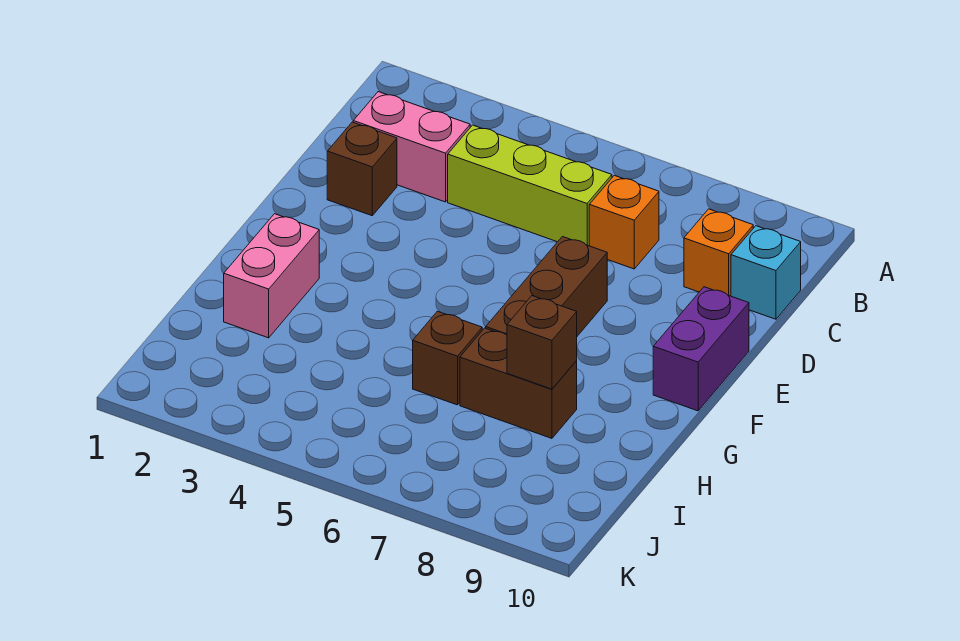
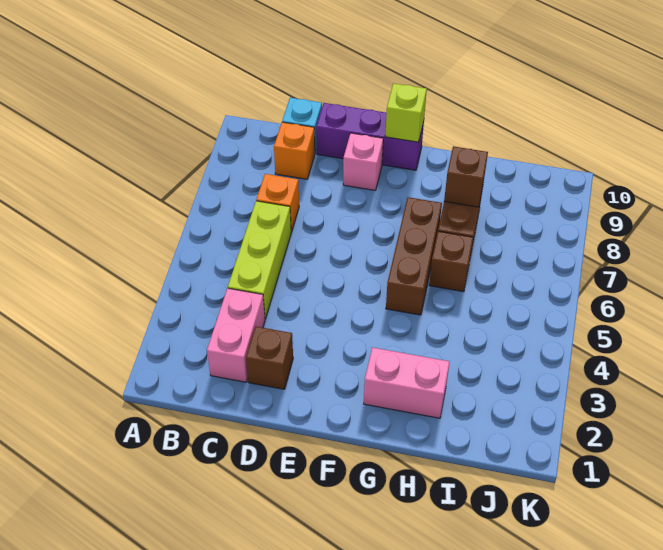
brown 1x3 brick [486,237,607,336] -> brown 1x3 brick turned to [386,197,442,315]
none -> pink 1x1 brick [343,133,383,191]
purple 1x2 brick [653,287,749,411] -> purple 1x3 brick [316,103,424,170]
none -> lime 1x1 brick [385,83,427,142]

